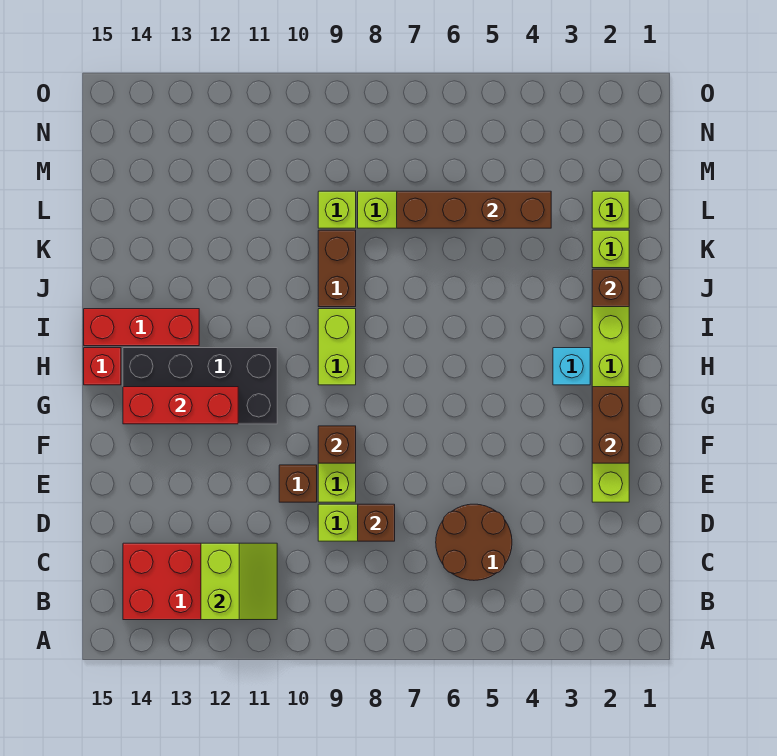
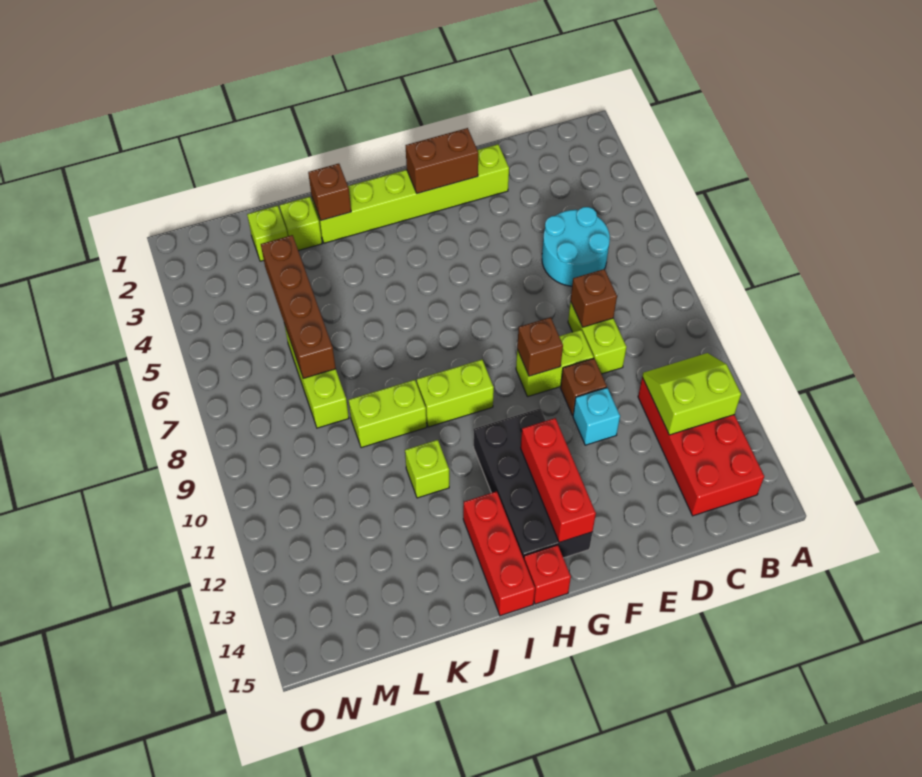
brown 2x2 round brick [436,504,512,580] -> cyan 2x2 round brick [542,207,610,286]
cyan 1x1 brick [553,348,590,385] -> cyan 1x1 brick moved to [573,388,620,445]
brown 1x2 brick [318,230,356,307] -> lime 1x2 brick [349,380,427,448]
lime 1x1 brick [318,191,356,228] -> lime 1x1 brick moved to [405,440,449,498]

